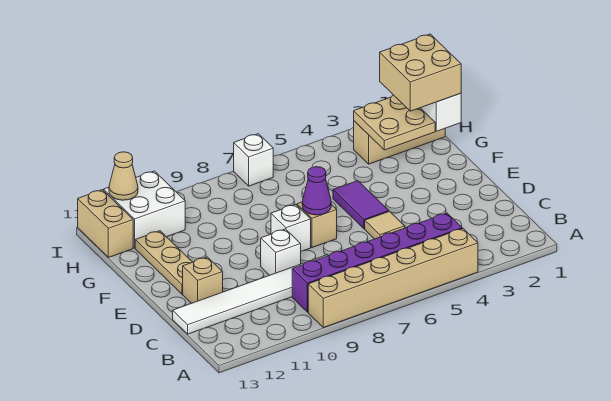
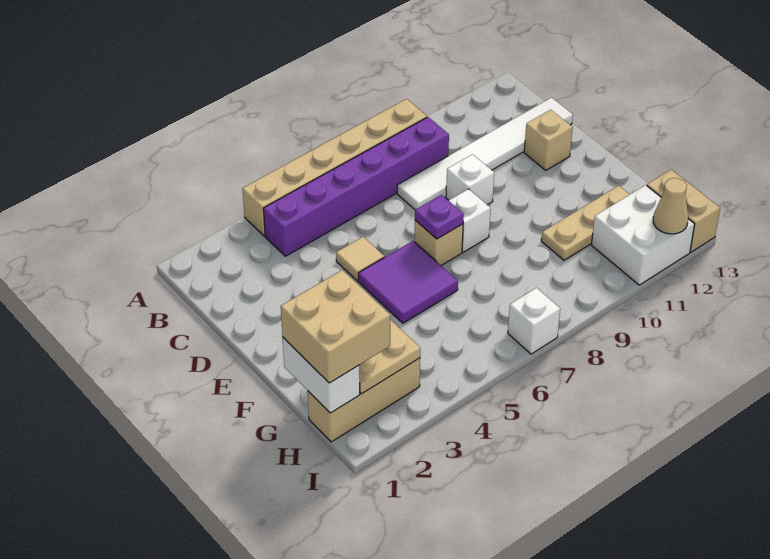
purple 1x2 tile [333,181,389,229] -> purple 2x2 tile [358,241,458,323]
purple 1x1 cone [302,167,331,215] -> purple 1x1 plate [415,195,464,239]
tan 1x3 plate [135,231,192,294] -> tan 1x3 plate turned to [541,186,630,260]

